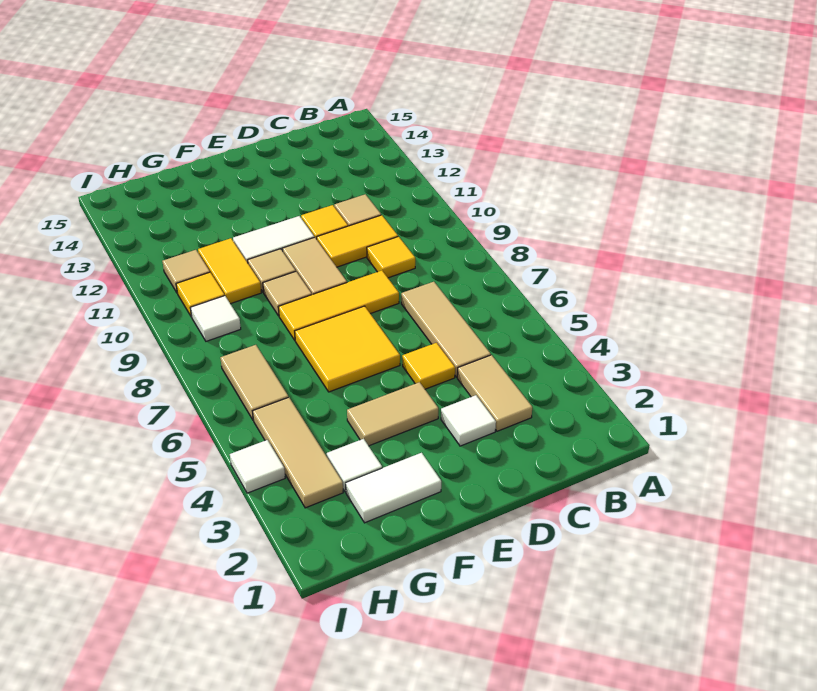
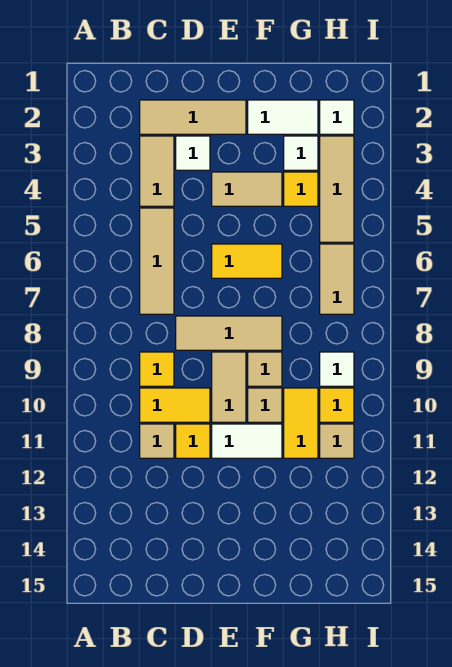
none -> tan 1x3 tile [140,100,246,134]
yellow 1x1 tile [402,343,455,389] -> yellow 1x1 tile moved to [284,172,318,206]
yellow 1x3 tile [279,271,399,340] -> tan 1x3 tile [176,316,282,350]
yellow 2x2 tile [295,306,400,392] -> yellow 1x2 tile [212,244,282,278]
white 1x1 tile [230,440,285,493] -> white 1x1 tile moved to [320,100,354,134]

